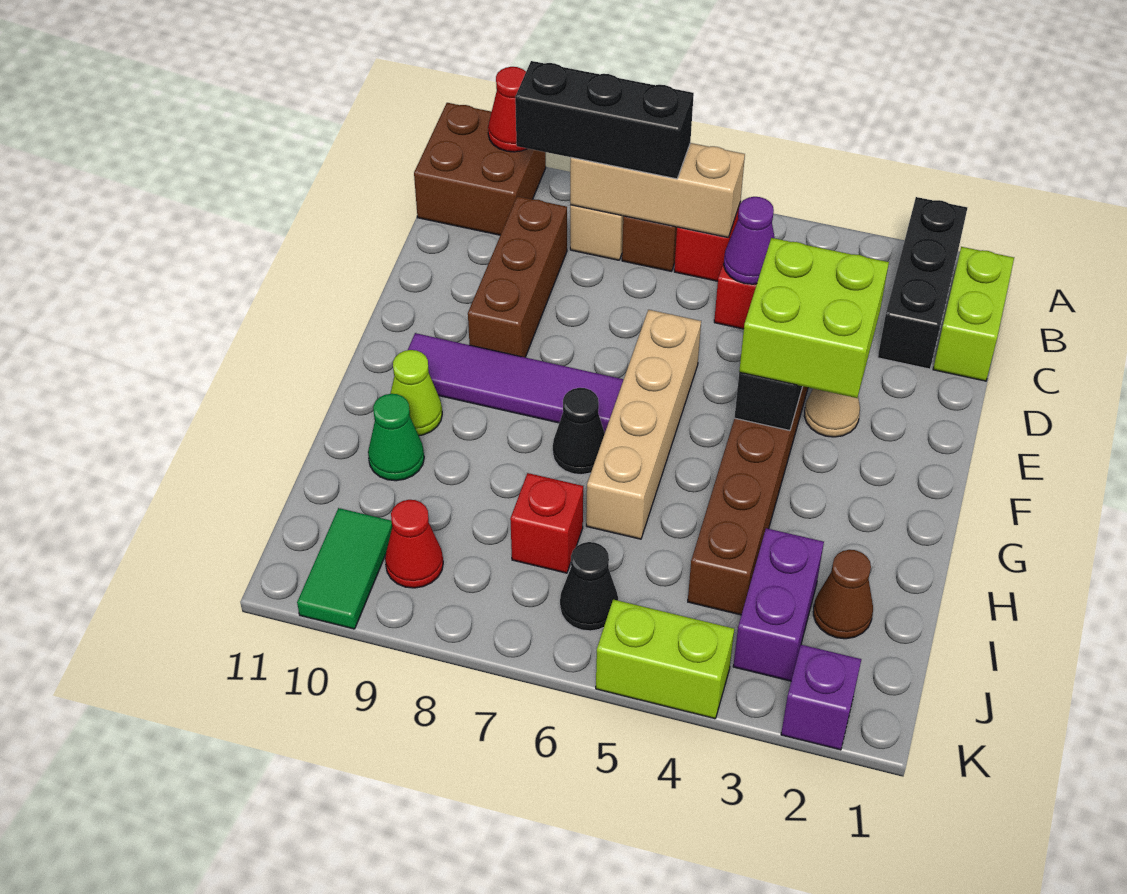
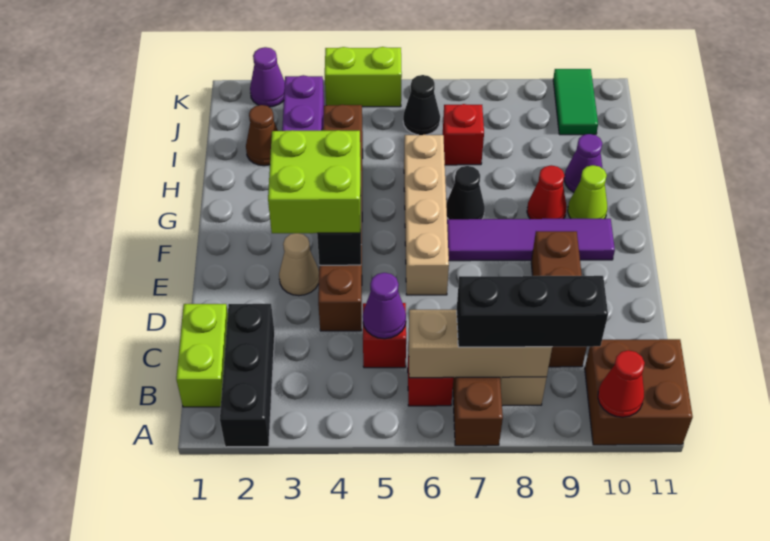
green 1x1 cone [368,394,424,481] -> purple 1x1 cone [564,134,603,192]
red 1x1 cone [385,500,443,588] -> red 1x1 cone moved to [527,165,567,219]
purple 1x1 brick [781,645,861,750] -> purple 1x1 cone [250,47,285,107]

